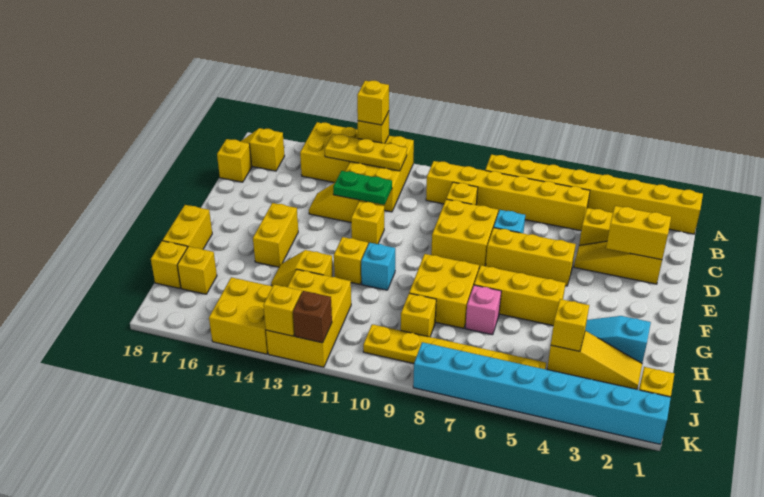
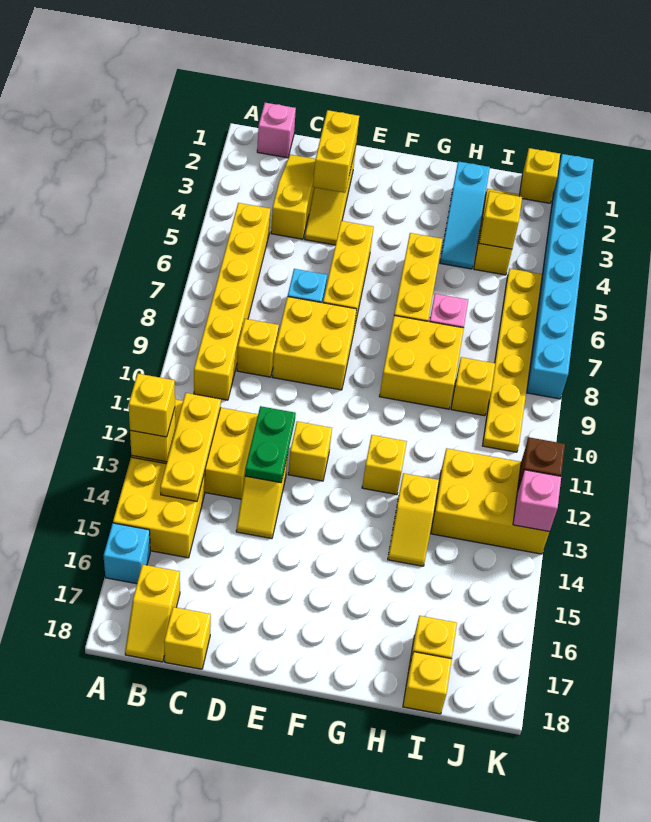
yellow 1x8 brick [485,154,703,234] -> none
none -> pink 1x1 brick [257,103,296,158]
yellow 1x2 brick [253,203,298,267] -> none
cyan 1x1 brick [361,243,395,290] -> cyan 1x1 brick moved to [104,523,150,584]
yellow 1x2 brick [163,205,212,249] -> none
yellow 2x2 brick [209,277,273,354] -> none
yellow 1x1 brick [263,285,302,336] -> pink 1x1 brick [513,470,561,532]

